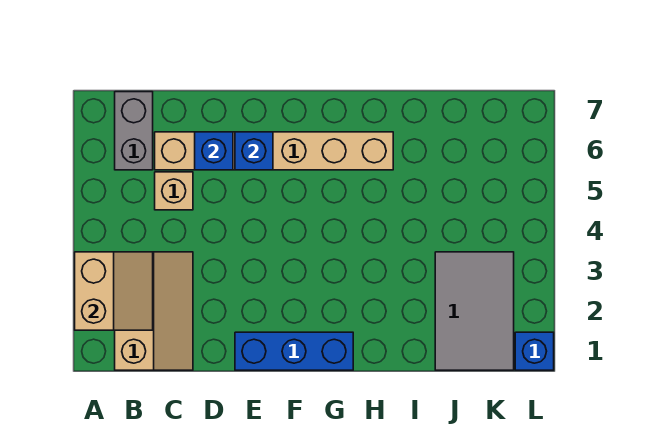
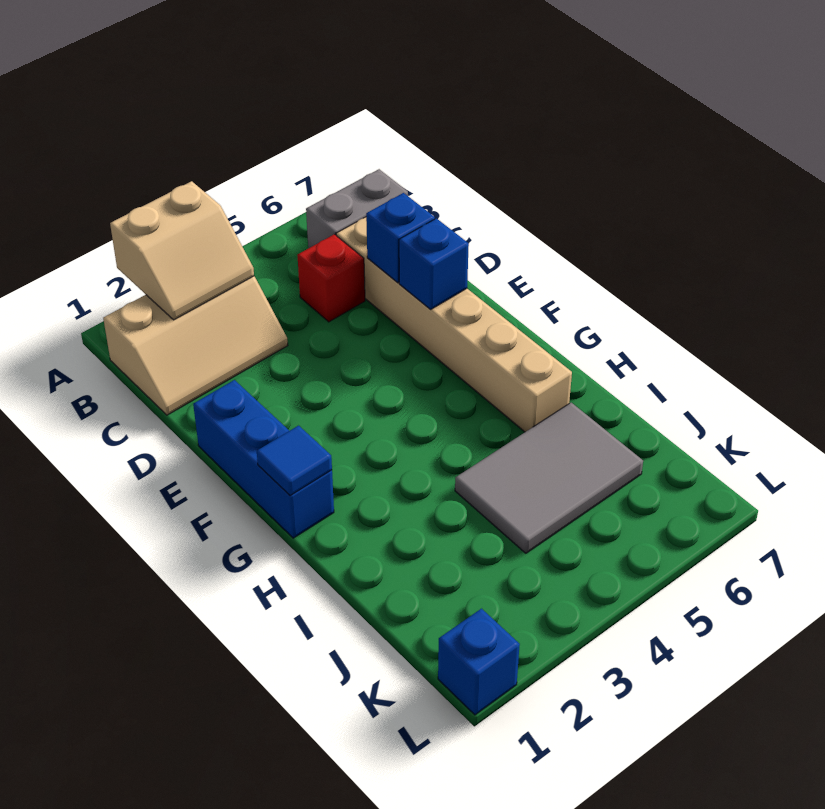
tan 1x1 brick [155,172,193,210] -> red 1x1 brick [297,234,365,322]
none -> blue 1x1 tile [257,426,332,496]
grey 2x3 tile [435,252,514,370] -> grey 2x3 tile moved to [455,403,643,553]

